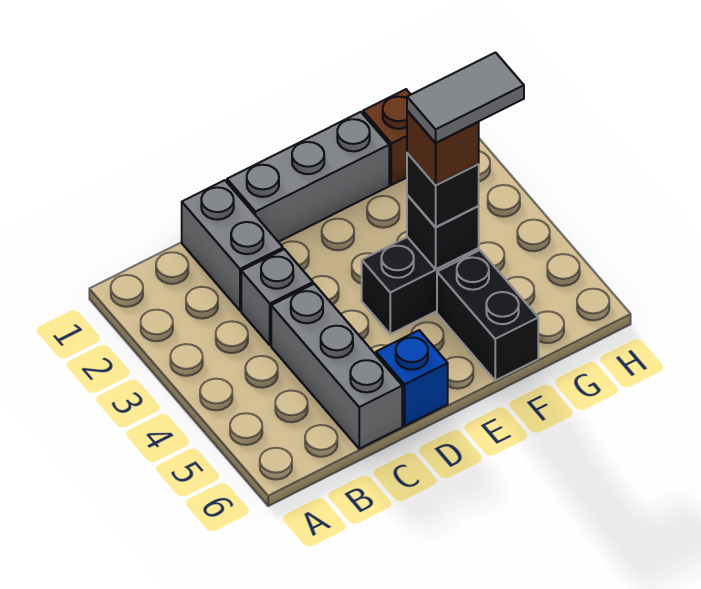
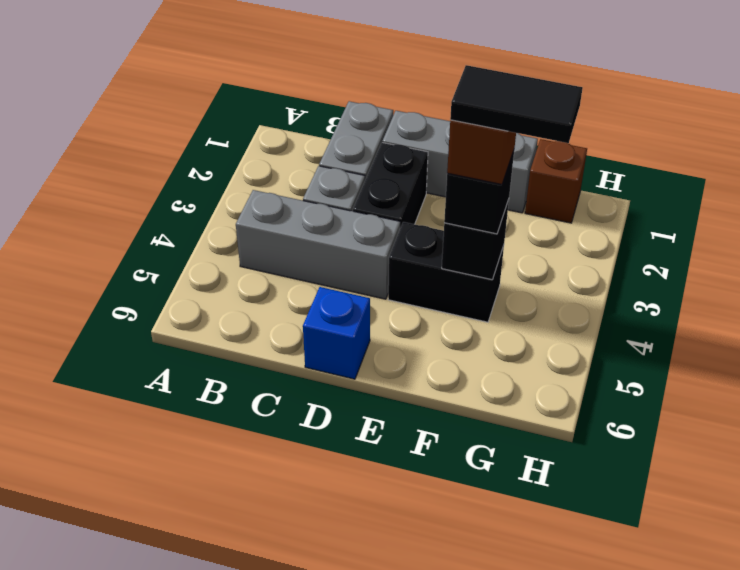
grey 1x3 brick [271,284,402,449] -> grey 1x3 brick turned to [236,190,400,299]
grey 1x2 tile [407,53,524,143] -> black 1x2 tile [450,65,583,143]
black 1x2 brick [437,250,538,380] -> black 1x2 brick moved to [353,143,428,228]

